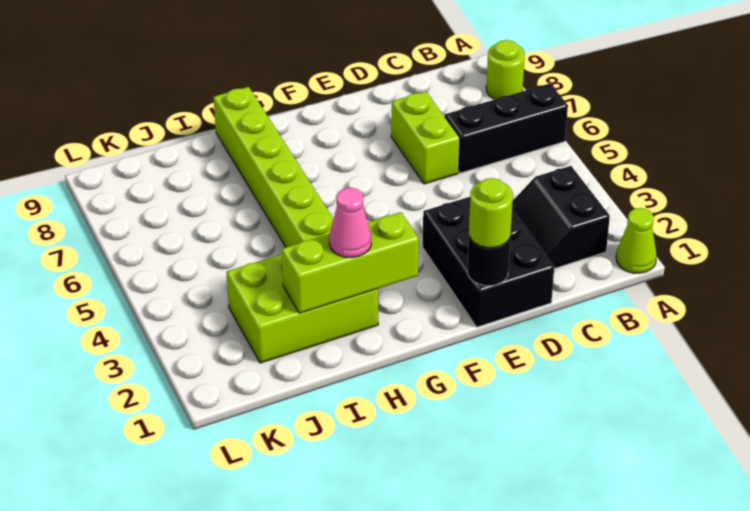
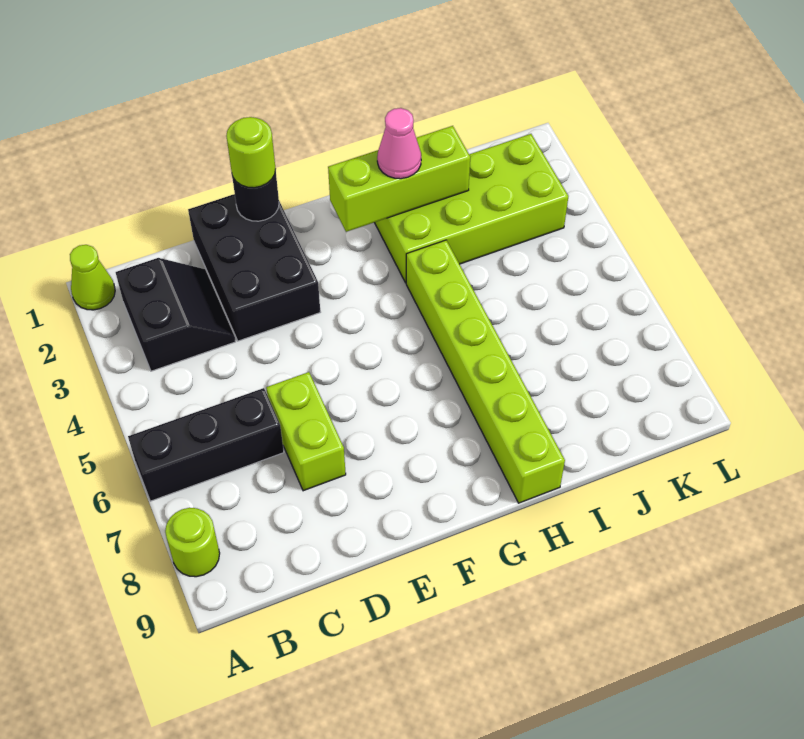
lime 2x3 brick [226,254,378,363] -> lime 2x4 brick [374,134,568,283]

